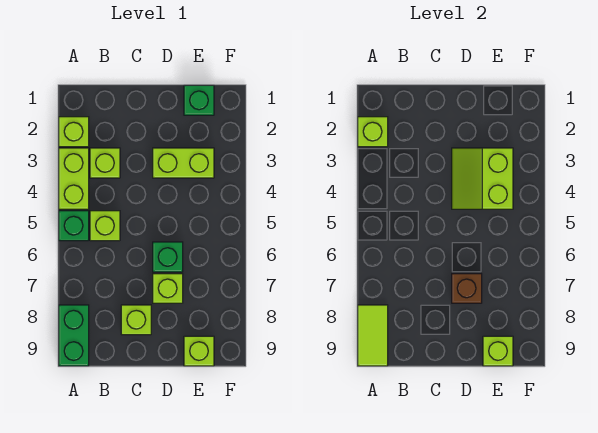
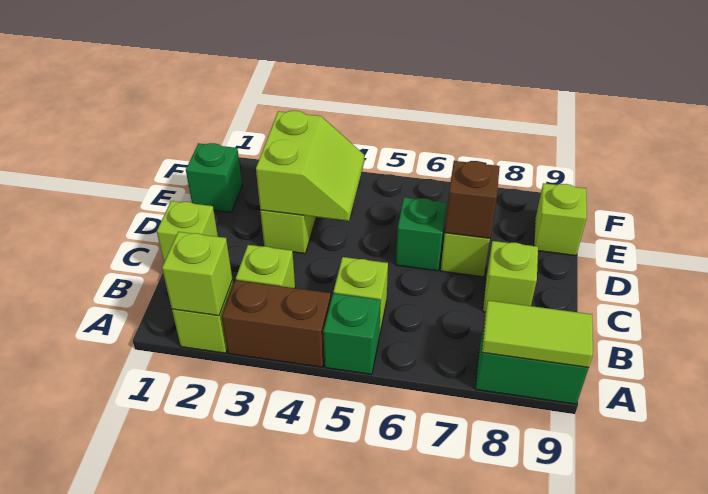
lime 1x2 brick [59,148,89,209] -> brown 1x2 brick [222,280,331,367]
lime 2x2 slope [452,148,513,209] -> lime 2x2 slope turned to [256,111,364,221]
lime 1x1 brick [483,336,513,366] -> lime 1x1 brick moved to [157,201,218,262]

